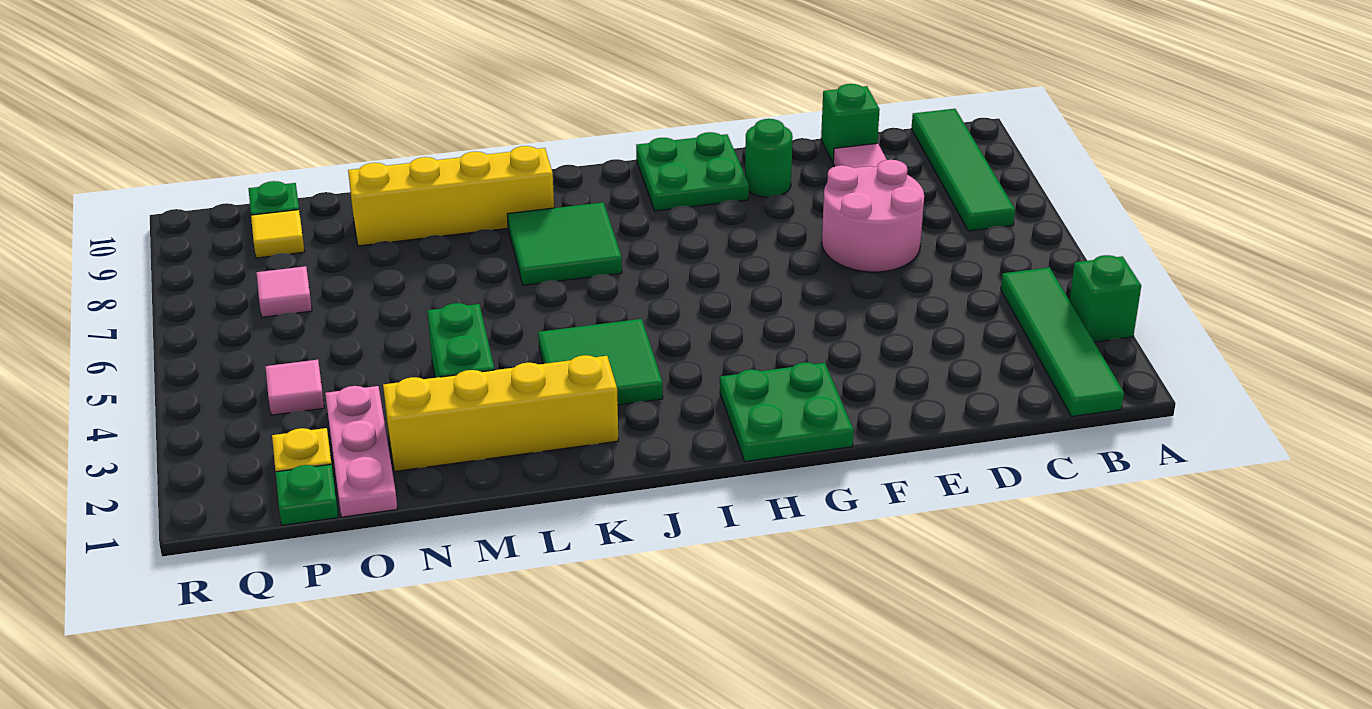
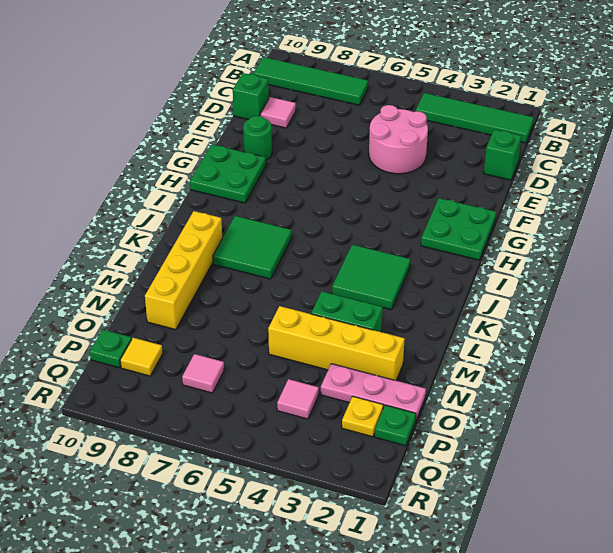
green 1x1 brick [1069,255,1141,342] -> green 1x1 brick moved to [484,130,521,180]
pink 2x2 round brick [822,160,924,272] -> pink 2x2 round brick moved to [369,105,428,174]
yellow 1x4 brick [383,355,618,471] -> yellow 1x4 brick turned to [268,306,405,380]

